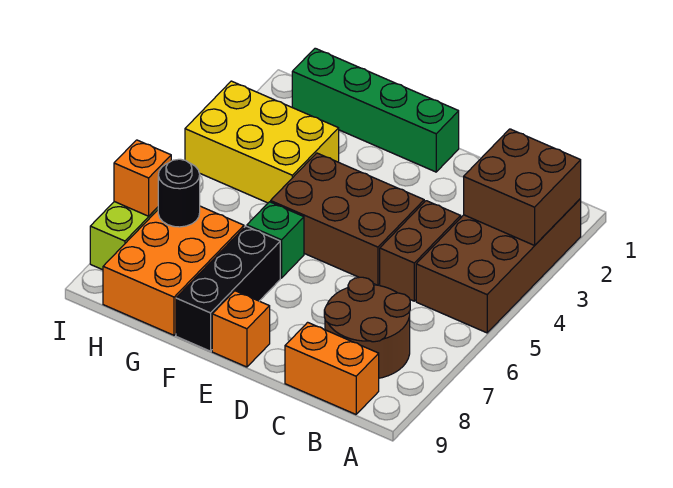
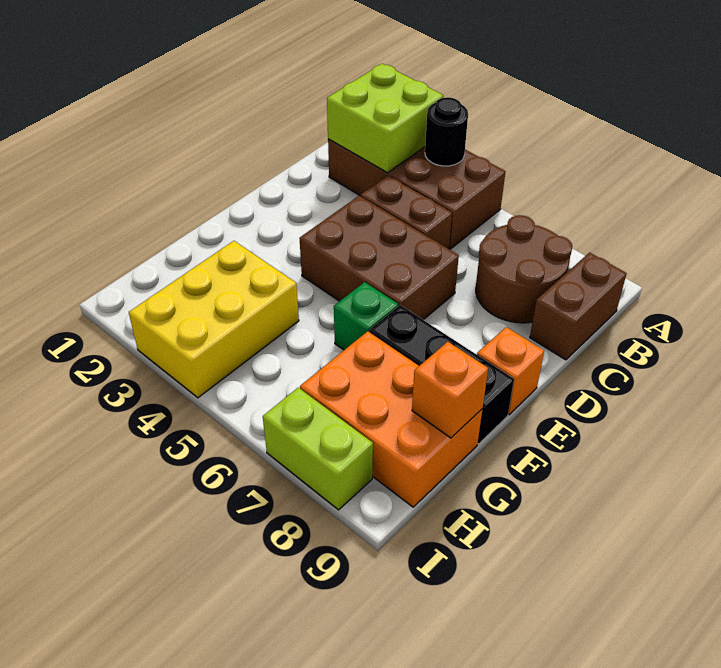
brown 2x2 brick [464,129,581,245] -> lime 2x2 brick [327,64,443,173]
orange 1x2 brick [285,322,379,414] -> brown 1x2 brick [530,253,627,360]
brown 2x3 brick [271,153,424,285] -> brown 2x3 brick turned to [300,196,459,320]
green 1x4 brick [292,48,459,172] -> none
black 1x1 round brick [158,159,200,227] -> black 1x1 round brick moved to [425,97,468,166]
orange 1x1 brick [114,140,171,216] -> orange 1x1 brick moved to [412,342,488,438]

